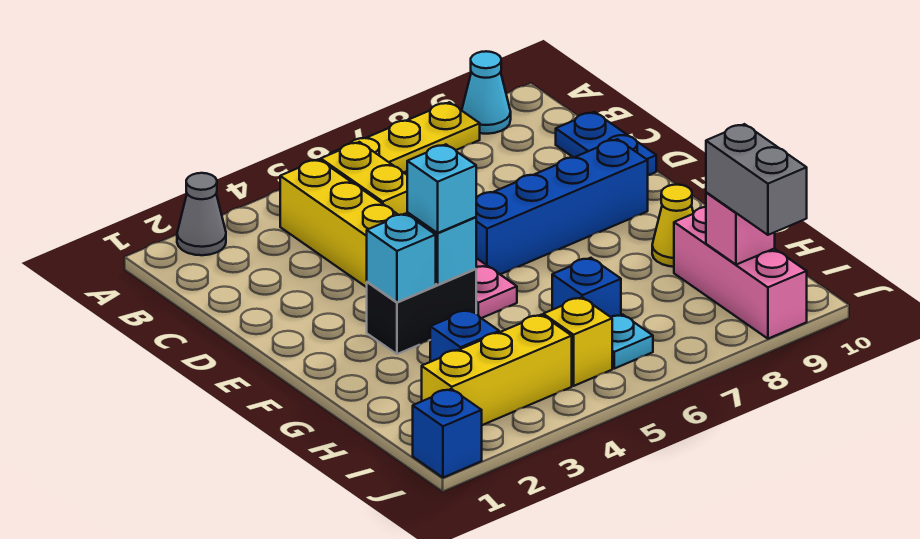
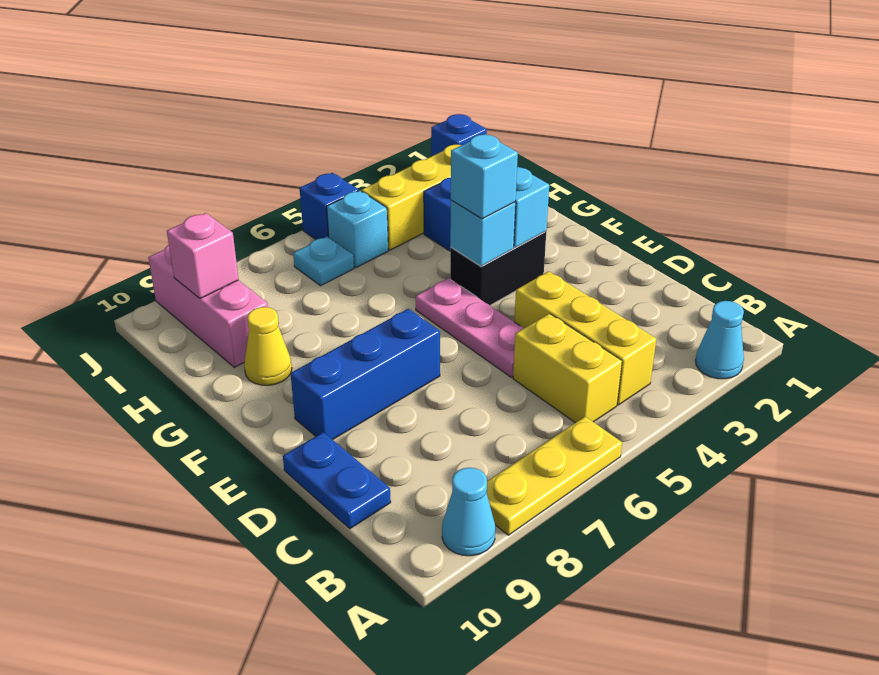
grey 1x1 cone [177,173,226,255] -> cyan 1x1 cone [695,301,744,379]
blue 1x4 brick [476,139,648,274] -> blue 1x3 brick [291,309,440,440]
blue 1x1 brick [552,258,621,317] -> blue 1x1 brick moved to [300,173,359,240]
yellow 1x1 brick [543,297,612,386] -> cyan 1x1 brick [327,191,388,268]
grey 1x2 brick [706,124,807,235] -> none

